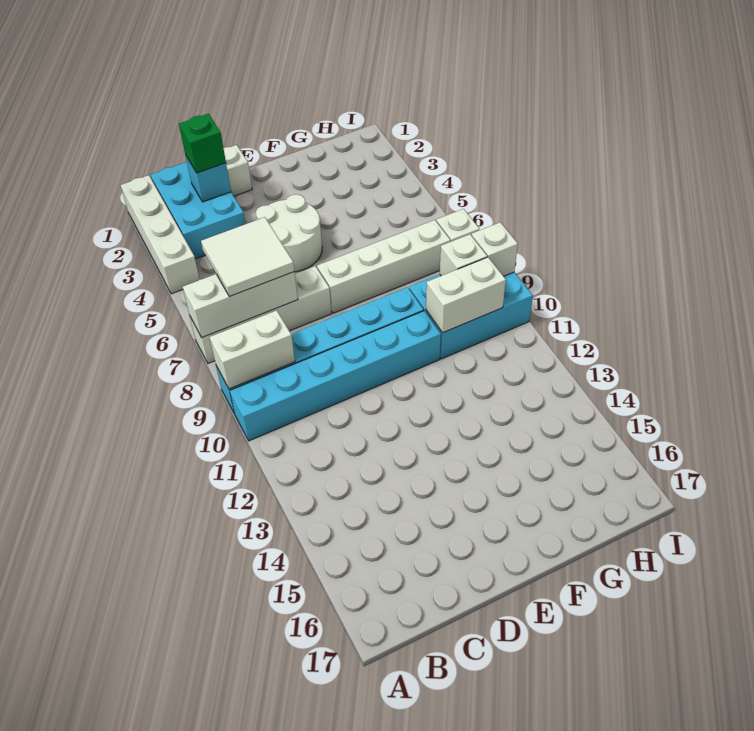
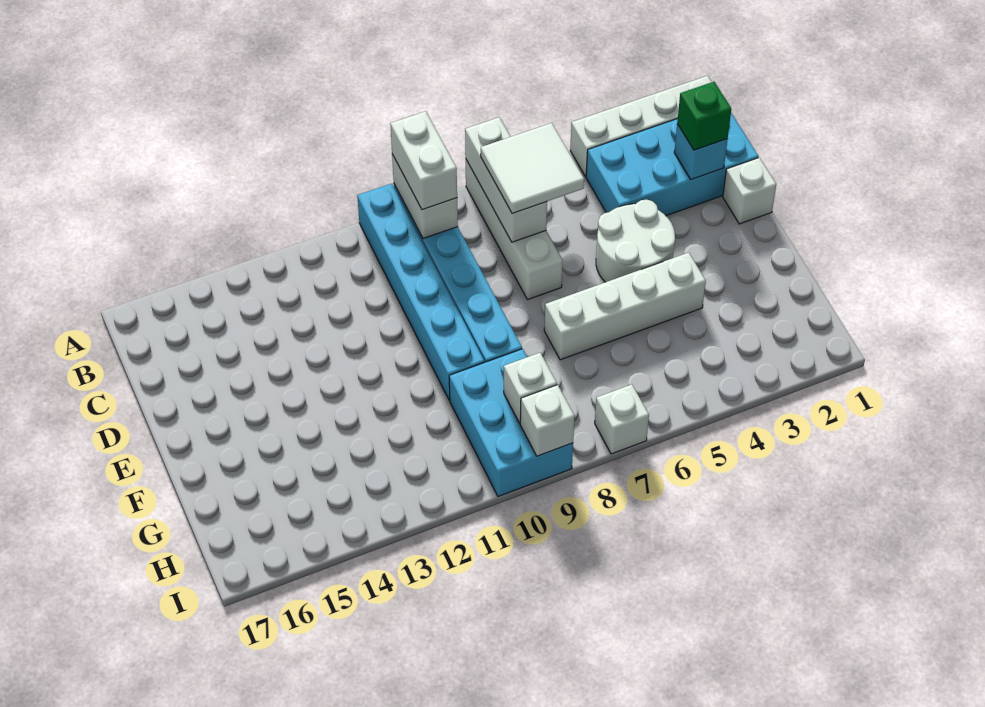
cyan 2x3 brick [151,162,245,259] -> cyan 2x4 brick [586,113,759,216]
white 1x4 brick [317,220,450,313] -> white 1x4 brick turned to [544,253,706,360]
white 1x2 brick [426,257,506,333] -> white 1x2 brick moved to [390,111,457,210]

